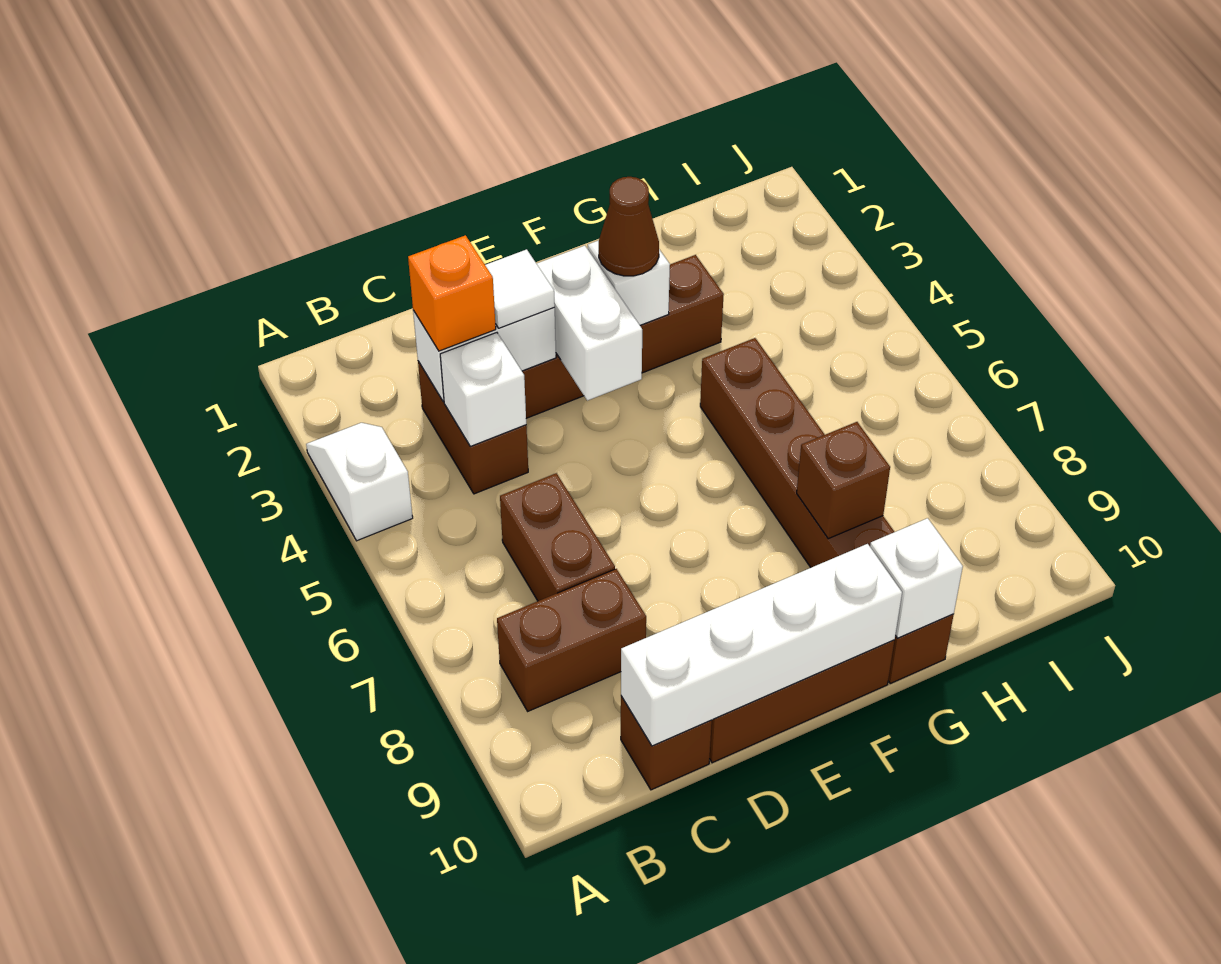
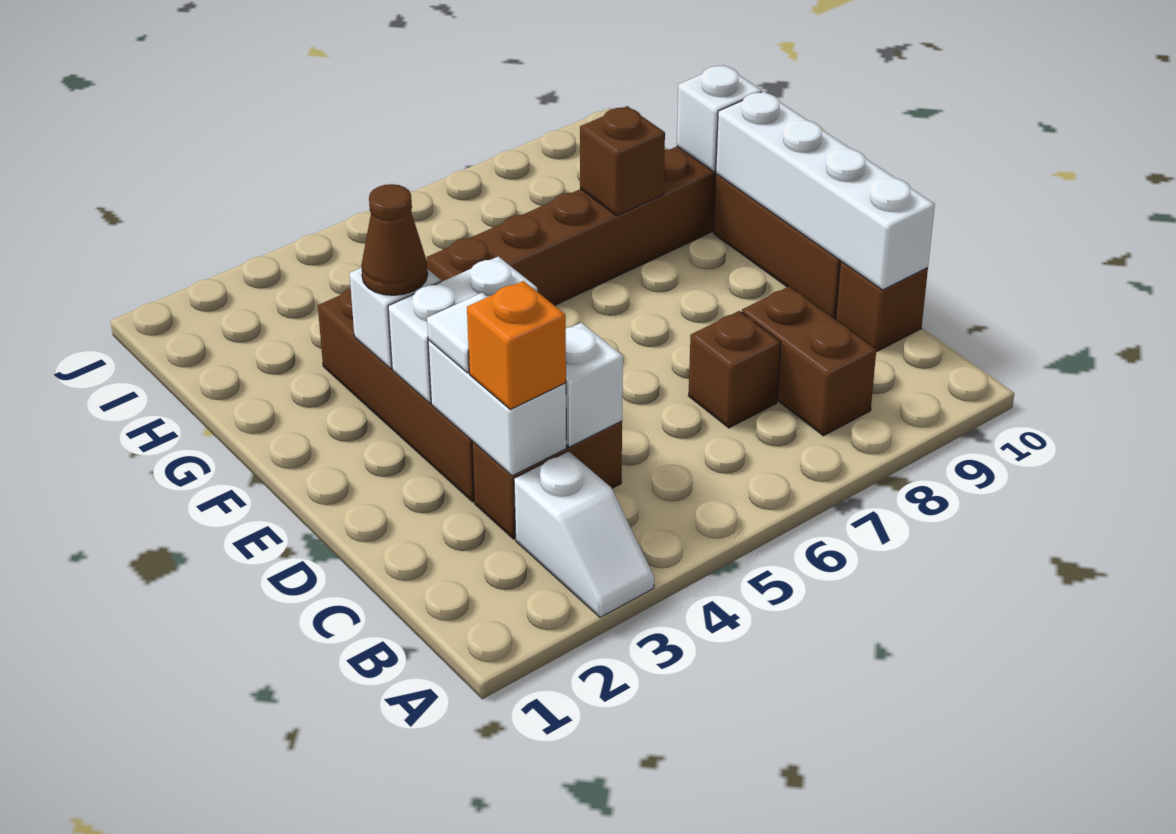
white 1x2 slope [306,423,413,541] -> white 1x2 slope turned to [514,451,654,617]
brown 1x2 brick [500,473,615,601] -> brown 1x1 brick [688,311,781,428]

